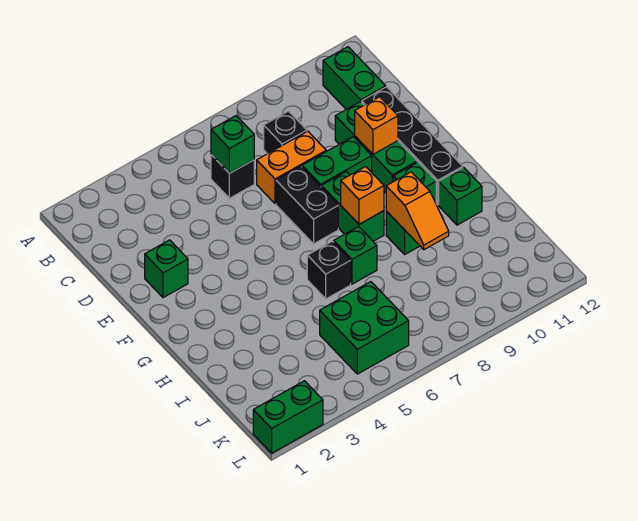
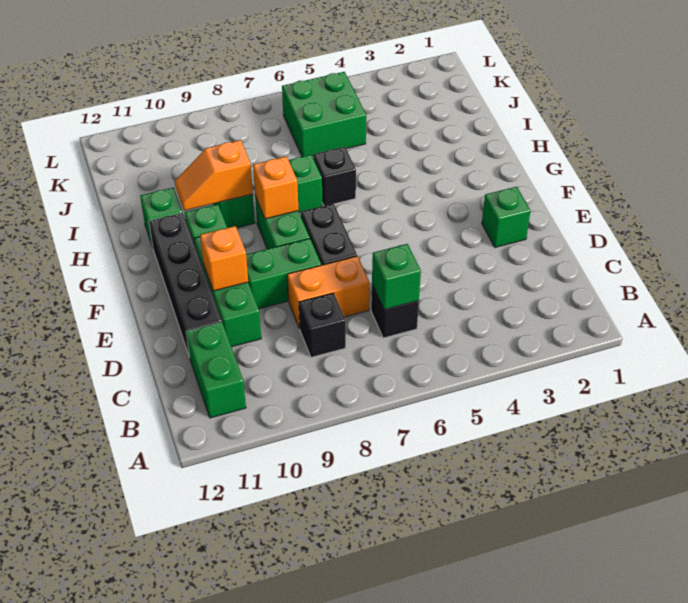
orange 1x2 slope [386,172,449,250] -> orange 1x2 slope turned to [175,140,253,211]
green 1x2 brick [253,381,323,453] -> none

